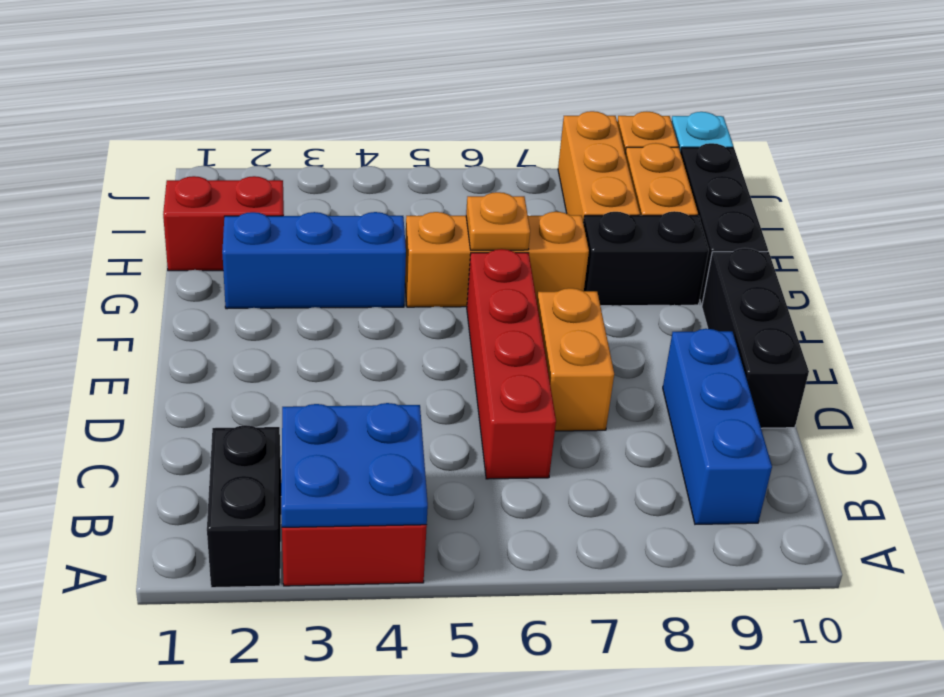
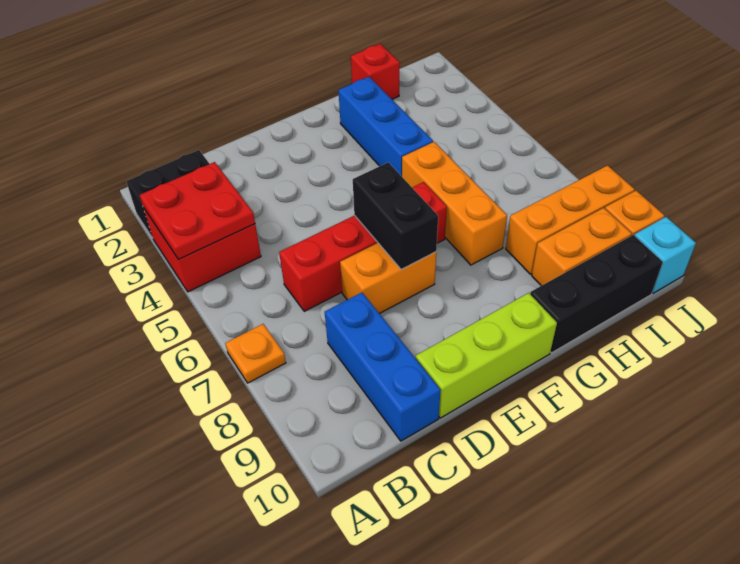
blue 2x2 plate [281,403,428,527] -> red 2x2 plate [140,162,255,260]
blue 1x3 brick [663,329,772,524] -> blue 1x3 brick turned to [325,293,441,441]
black 1x3 brick [702,248,809,428] -> lime 1x3 brick [416,293,557,418]
orange 1x1 plate [466,192,530,250] -> orange 1x1 plate moved to [225,324,286,383]
black 1x2 brick [584,211,709,306] -> black 1x2 brick moved to [353,162,438,270]
red 1x2 brick [163,176,284,271] -> red 1x1 brick [351,44,400,99]

